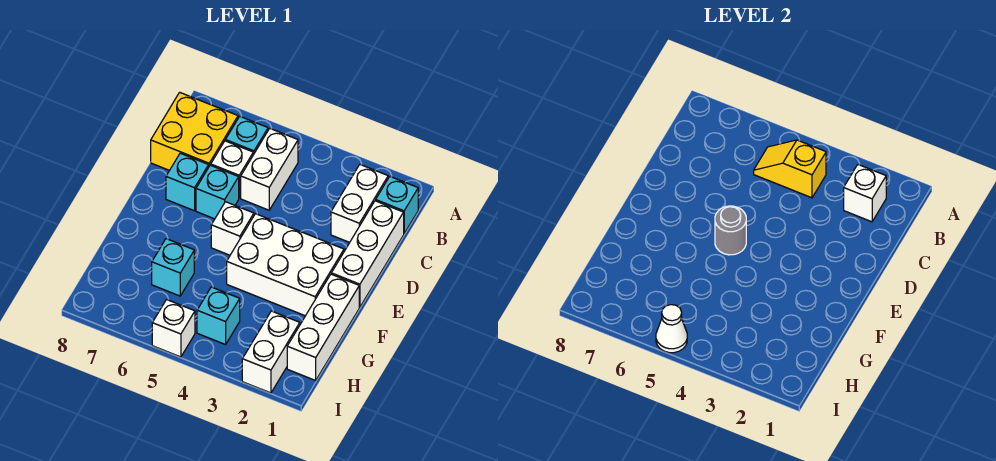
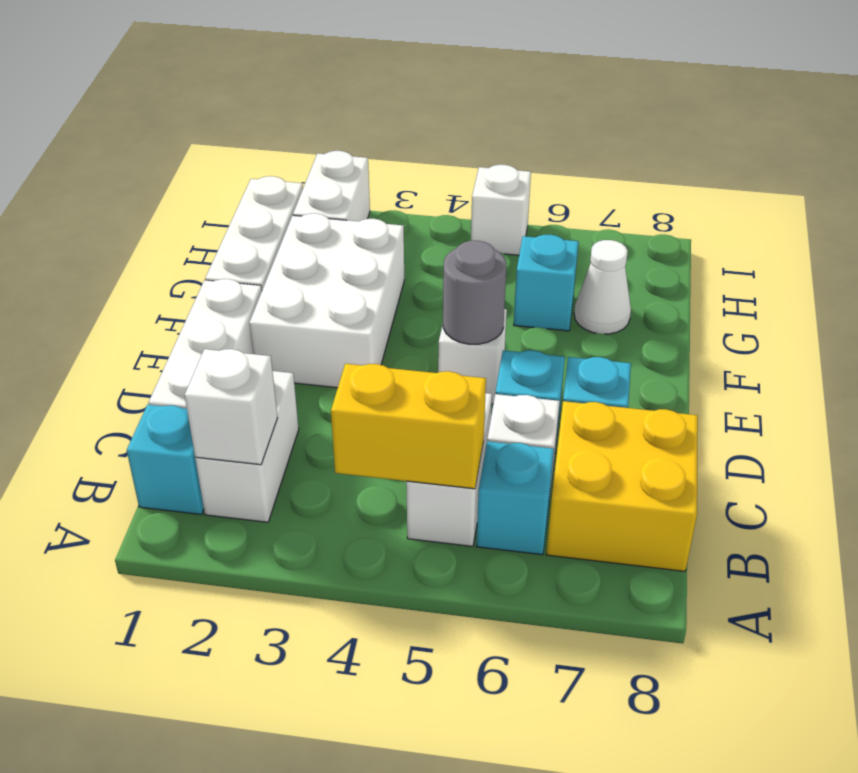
yellow 1x2 slope [754,140,826,198] -> yellow 1x2 brick [331,364,486,489]
white 2x3 brick [227,214,344,316] -> white 2x3 brick turned to [249,213,404,388]
cyan 1x1 brick [197,287,240,345] -> none
white 1x1 cone [656,305,687,353] -> white 1x1 cone moved to [574,240,631,334]

